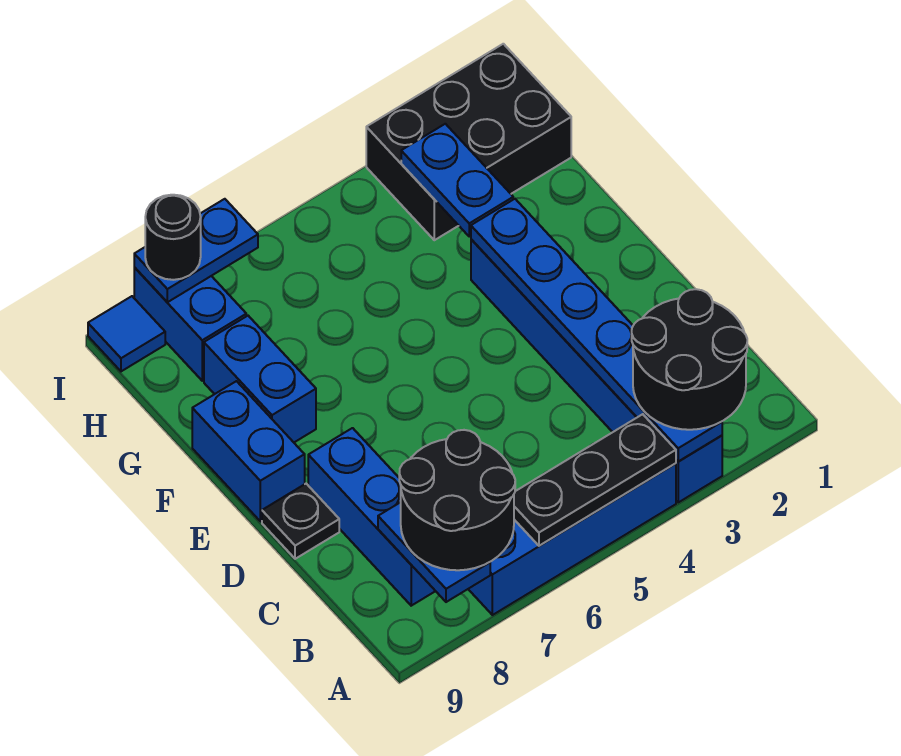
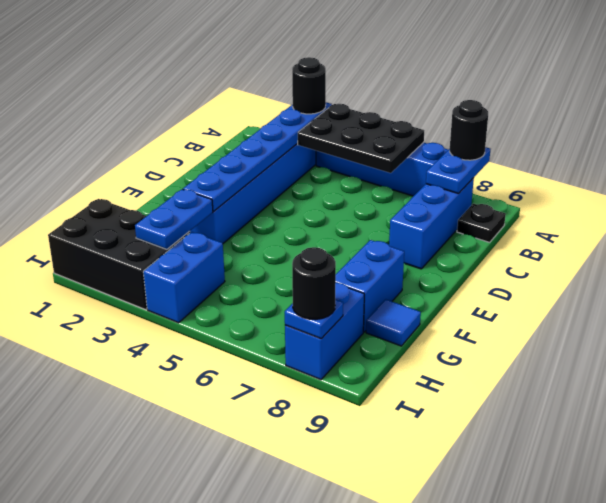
black 2x2 round brick [632,289,747,430] -> black 1x1 round brick [292,57,326,114]
black 1x3 plate [514,414,676,546] -> black 2x3 plate [297,104,424,173]
black 2x2 round brick [399,430,515,570] -> black 1x1 round brick [450,100,488,160]
black 1x1 plate [262,484,339,559] -> black 1x1 plate moved to [457,204,506,242]
blue 1x2 brick [192,381,305,521] -> blue 1x2 brick moved to [143,232,225,323]
blue 1x2 plate [134,199,258,302] -> blue 1x1 plate [285,300,343,339]
blue 1x1 tile [88,296,165,371] -> blue 1x1 tile moved to [366,299,421,346]

